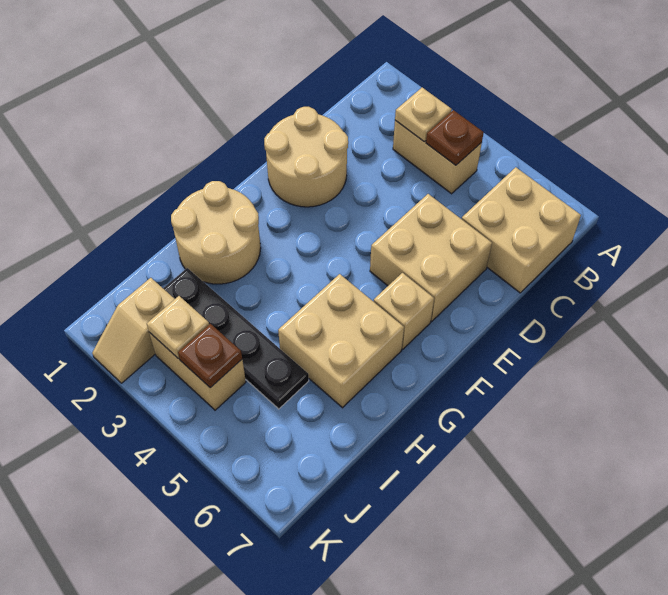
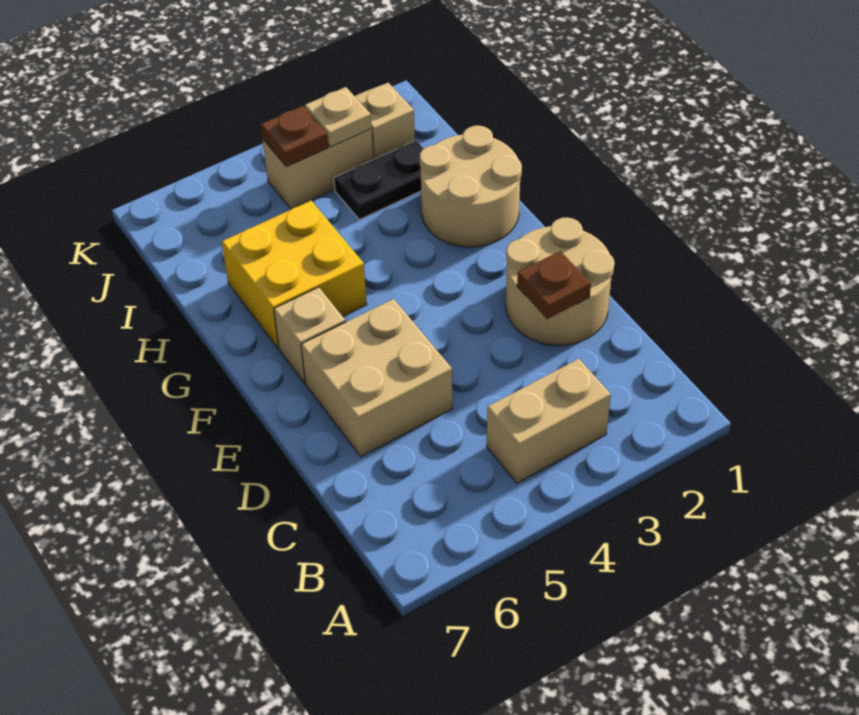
tan 1x1 plate [395,88,452,141] -> none
brown 1x1 plate [426,110,484,165] -> brown 1x1 plate moved to [517,251,591,319]
tan 2x2 brick [462,167,581,293] -> none
tan 2x2 brick [278,274,404,408] -> yellow 2x2 brick [222,201,367,348]
black 1x4 plate [163,268,309,409] -> black 1x2 plate [334,140,424,220]

